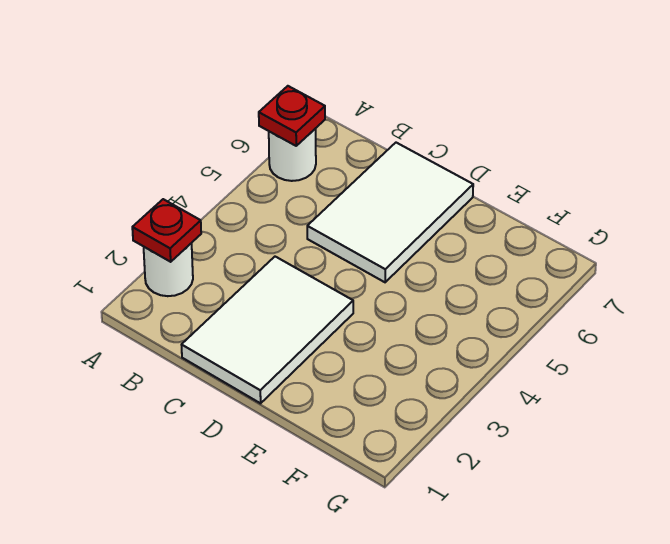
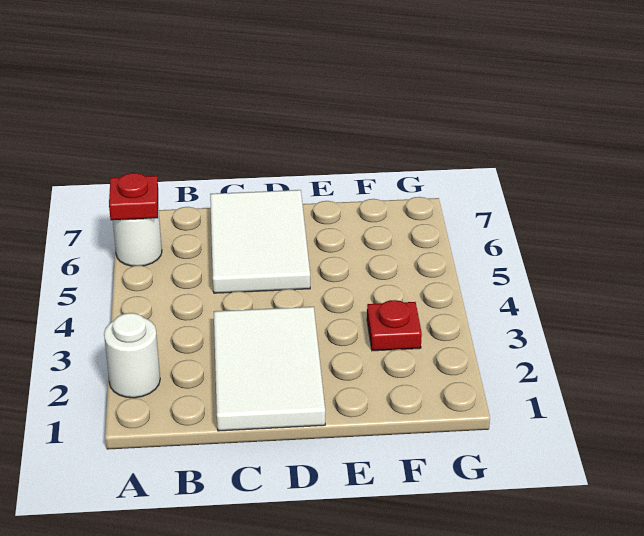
red 1x1 plate [132,199,201,262] -> red 1x1 plate moved to [367,300,422,351]

